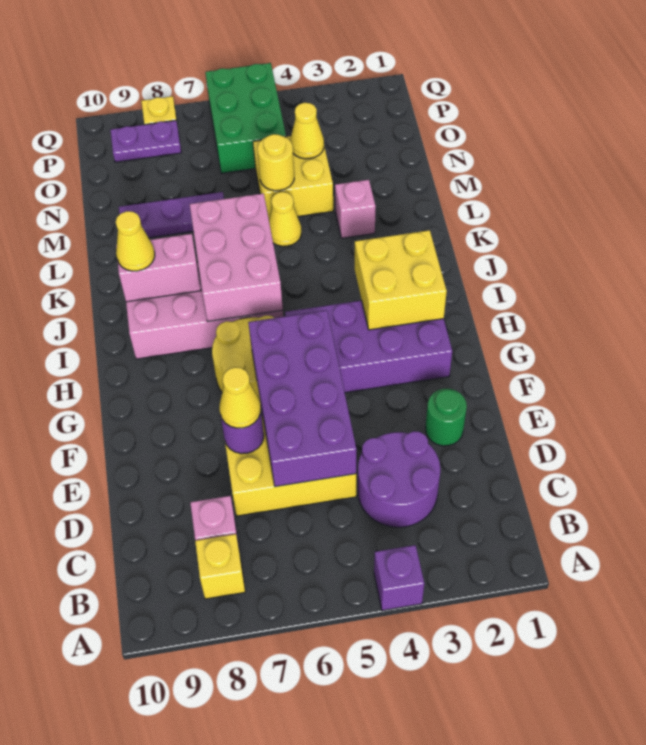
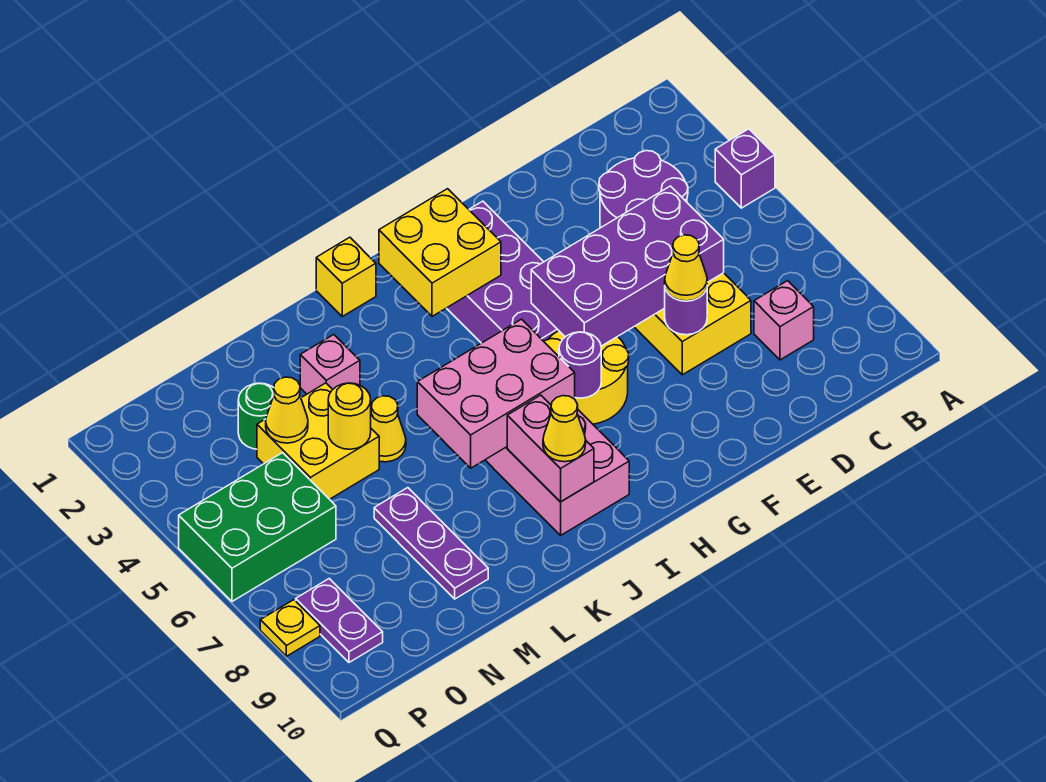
yellow 1x1 brick [195,534,245,599] -> yellow 1x1 brick moved to [316,237,376,316]
green 1x1 round brick [425,389,467,446] -> green 1x1 round brick moved to [238,383,274,449]
none -> purple 1x1 round brick [559,332,601,398]

